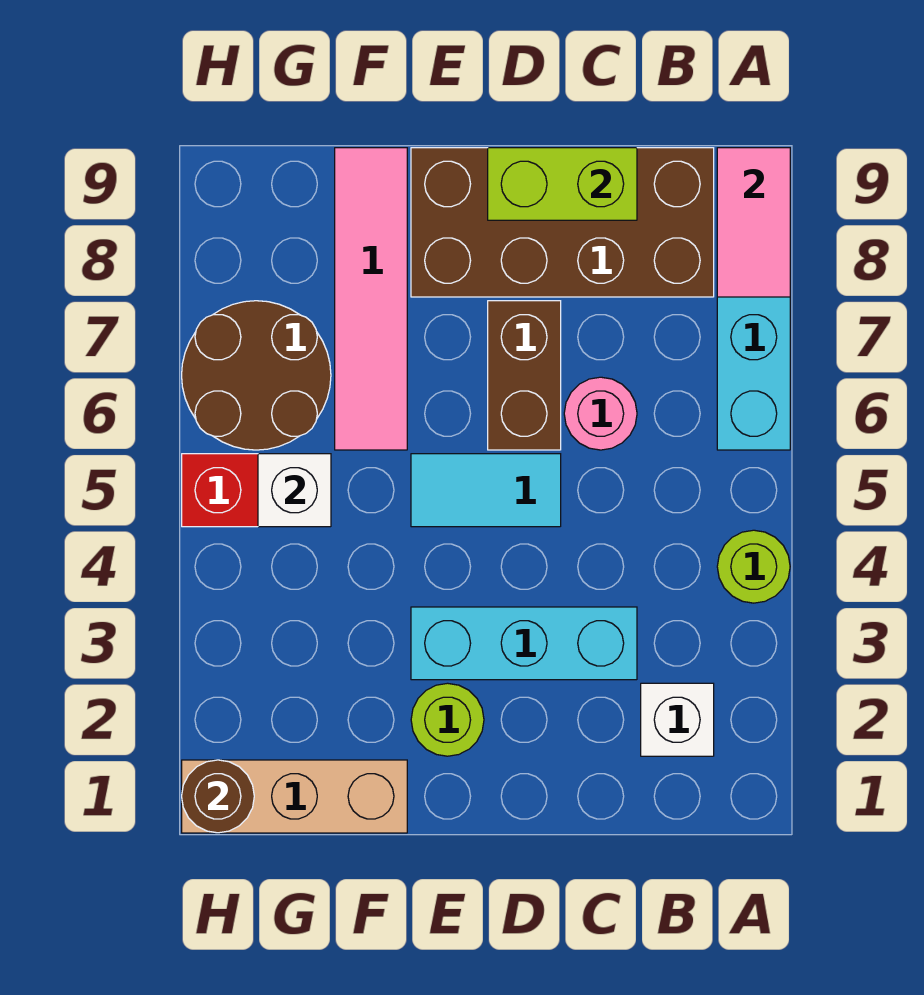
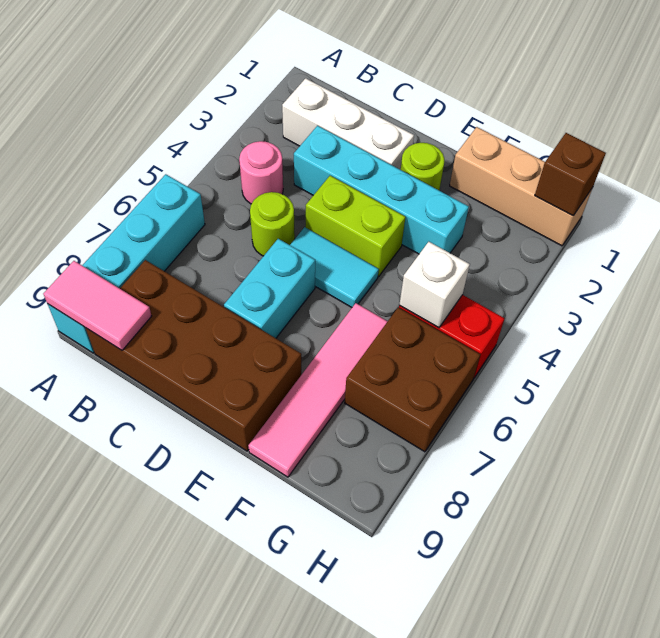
lime 1x1 round brick [717,530,790,603] -> lime 1x1 round brick moved to [250,192,295,256]
pink 1x2 tile [717,148,790,297] -> pink 1x2 tile turned to [43,261,151,350]
white 1x1 brick [641,683,714,756] -> white 1x3 brick [282,78,414,170]
cyan 1x3 brick [411,607,637,680] -> cyan 1x4 brick [294,126,469,254]
pink 1x1 round brick [564,377,637,450] -> pink 1x1 round brick moved to [239,141,283,204]
lime 1x2 brick [488,148,637,220] -> lime 1x2 brick moved to [306,176,405,276]
brown 1x2 brick [488,301,561,450] -> cyan 1x2 brick [224,239,315,338]
brown 2x2 round brick [182,301,331,450] -> brown 2x2 brick [345,307,480,452]
brown 1x1 round brick [182,760,254,833] -> brown 1x1 brick [535,133,606,216]

